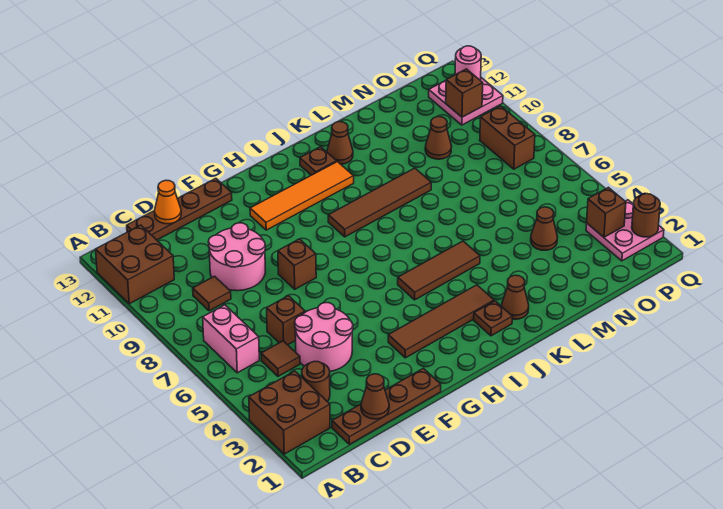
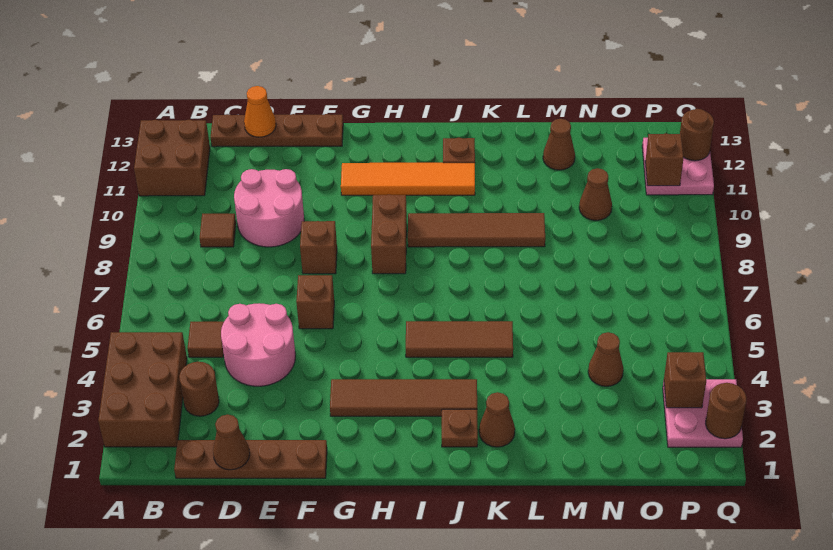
brown 2x2 brick [249,371,330,454] -> brown 2x3 brick [98,332,187,447]
pink 1x2 brick [203,305,259,373] -> none
brown 1x1 brick [267,296,305,345] -> brown 1x1 brick moved to [296,275,334,329]
brown 1x1 cone [327,122,353,164] -> brown 1x1 cone moved to [543,119,575,170]
brown 1x2 brick [480,106,535,169] -> brown 1x2 brick moved to [371,195,407,274]
pink 1x1 round brick [455,46,481,80] -> brown 1x1 round brick [680,109,714,161]

